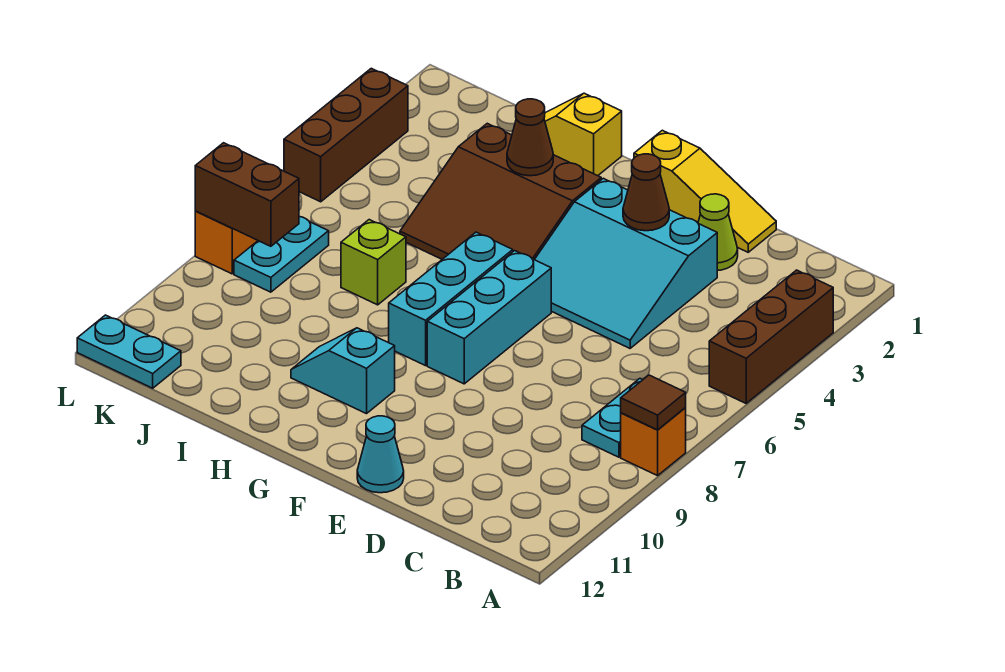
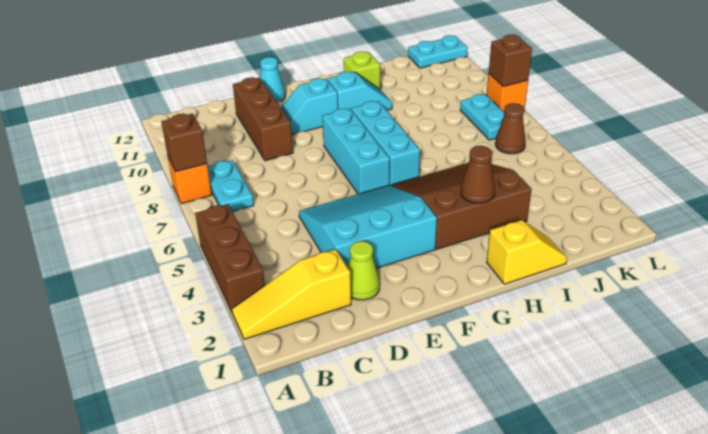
brown 1x1 tile [621,375,686,430] -> brown 1x1 brick [161,114,207,172]
yellow 1x3 slope [634,130,776,252] -> yellow 1x3 slope moved to [232,249,351,339]
brown 1x1 cone [623,154,669,231] -> brown 1x1 cone moved to [495,103,526,154]
none -> cyan 1x2 slope [281,78,338,135]
lime 1x1 brick [341,220,406,305] -> lime 1x1 brick moved to [344,52,380,89]
brown 1x2 brick [195,143,299,246] -> brown 1x1 brick [489,35,532,87]
brown 1x3 brick [284,68,408,202] -> brown 1x3 brick moved to [233,77,293,161]

